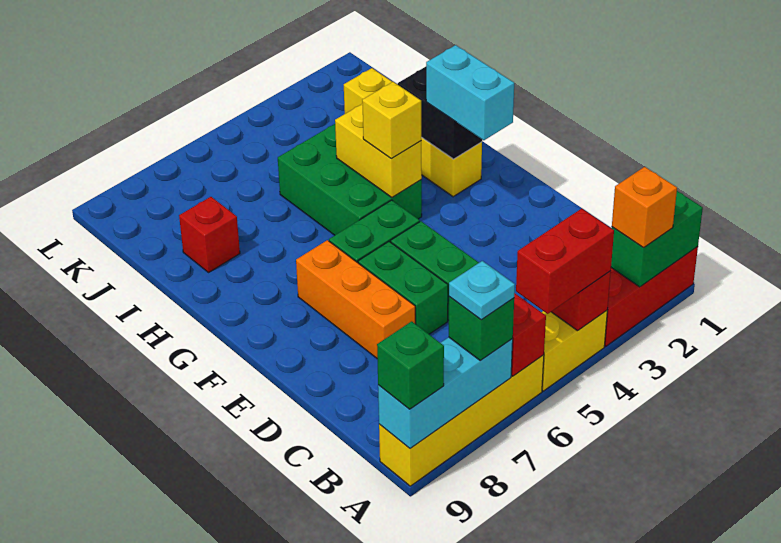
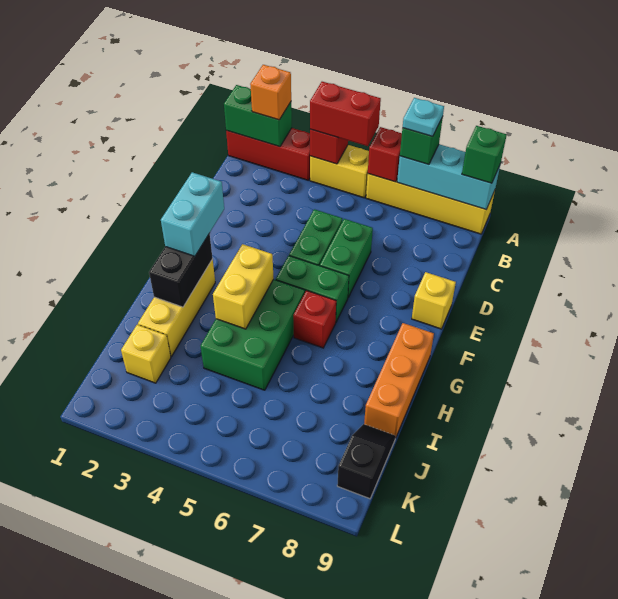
orange 1x3 brick [296,240,415,358] -> orange 1x3 brick moved to [364,323,434,437]
yellow 1x1 brick [362,82,421,159] -> yellow 1x1 brick moved to [412,272,456,329]
red 1x1 brick [179,197,240,272] -> red 1x1 brick moved to [293,290,336,348]
none -> black 1x2 slope [337,424,396,499]

